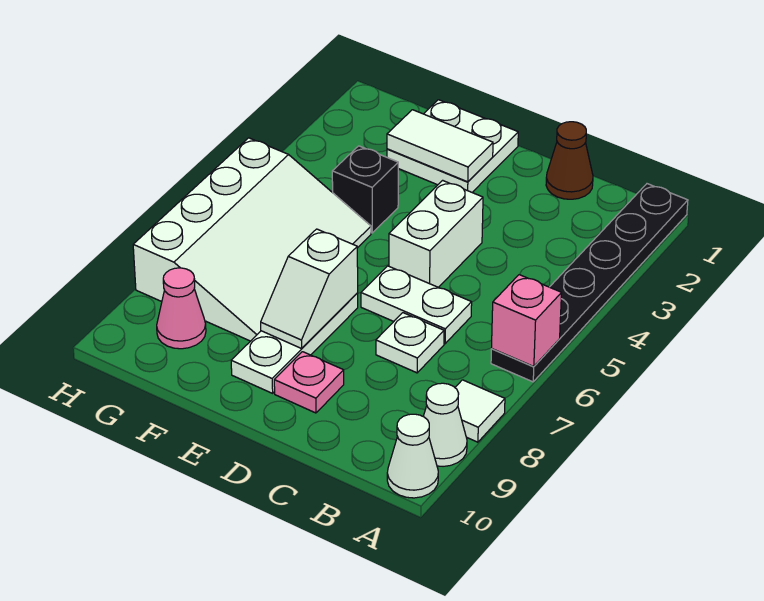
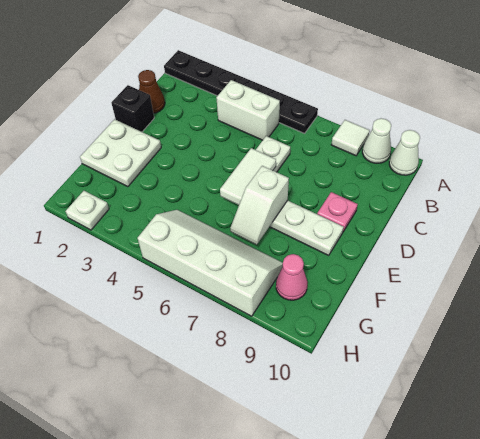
pink 1x1 brick [492,275,562,367] -> none
white 1x1 plate [376,313,444,373] -> white 1x1 plate moved to [66,191,109,230]
white 1x2 brick [389,180,483,287] -> white 1x2 brick moved to [216,80,280,140]
white 1x2 tile [387,110,493,182] -> white 1x2 tile moved to [220,148,276,205]
white 1x2 slope [261,229,358,348] -> white 1x2 slope turned to [230,166,289,245]
black 1x1 brick [332,146,398,233] -> black 1x1 brick moved to [112,85,154,132]
white 3x4 slope [133,138,371,341] -> white 2x4 slope [138,210,283,316]

